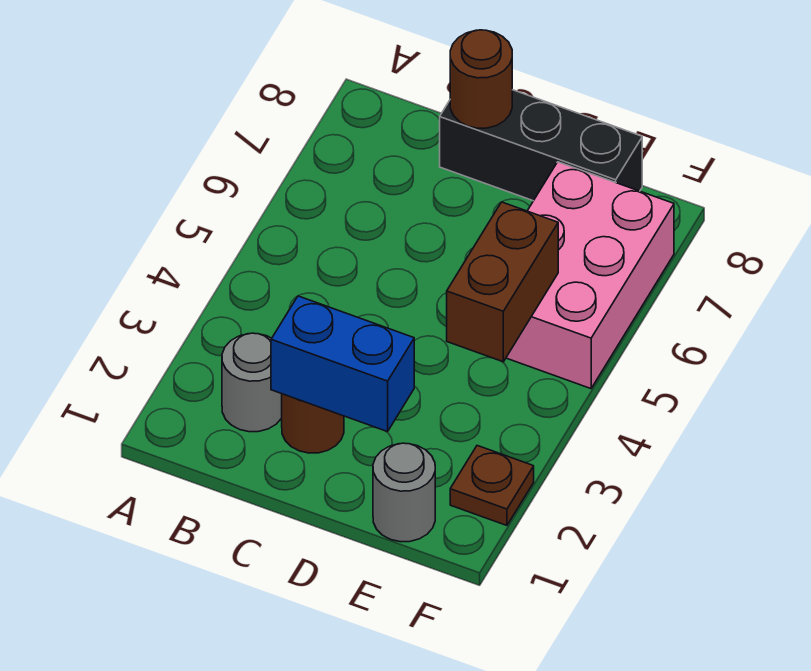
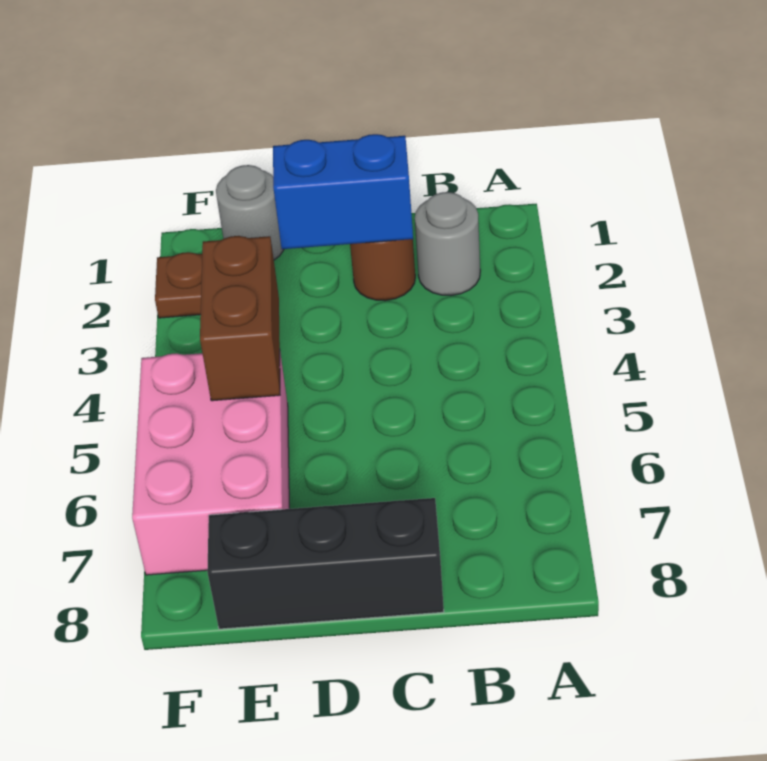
brown 1x1 round brick [450,30,512,128] -> none

